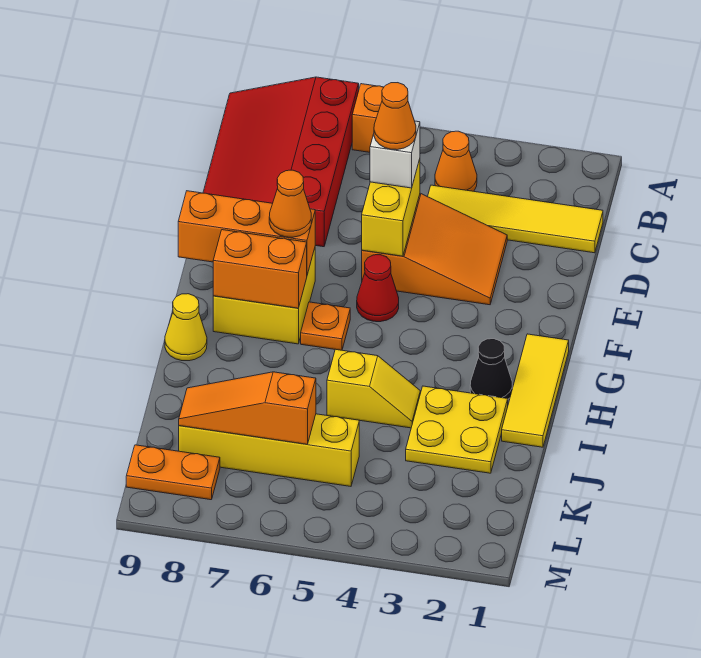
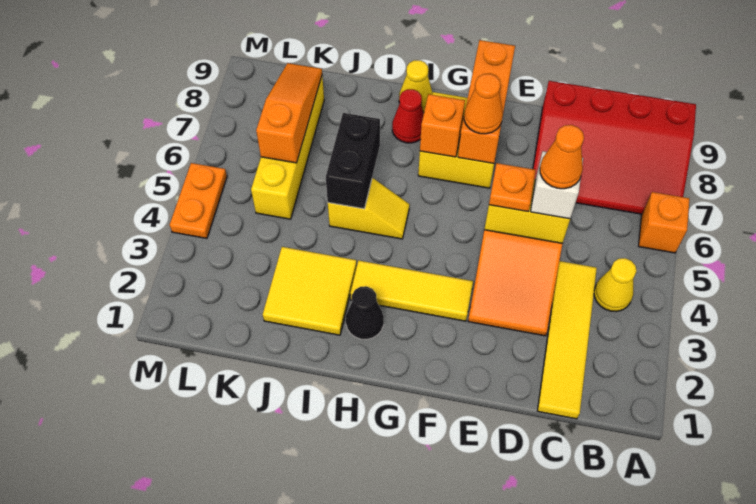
red 3x4 slope [203,77,359,247] -> red 3x4 slope turned to [533,81,696,214]
orange 1x1 cone [435,131,477,191] -> yellow 1x1 cone [594,258,637,312]
red 1x1 cone [357,255,399,322] -> red 1x1 cone moved to [392,89,424,143]
yellow 1x3 tile [502,334,569,447] -> yellow 1x3 tile moved to [350,260,473,321]
orange 1x1 plate [301,302,350,350] -> orange 1x1 plate moved to [489,163,536,212]
orange 1x2 brick [213,230,307,308] -> orange 1x1 brick [420,94,465,157]
yellow 2x2 plate [406,386,508,473] -> yellow 2x2 tile [263,247,357,335]
yellow 1x2 slope [327,349,420,428] -> yellow 1x2 slope turned to [328,178,409,239]
none -> black 1x2 brick [326,113,380,209]
orange 1x2 plate [126,445,220,500] -> orange 1x2 plate moved to [170,163,227,238]

